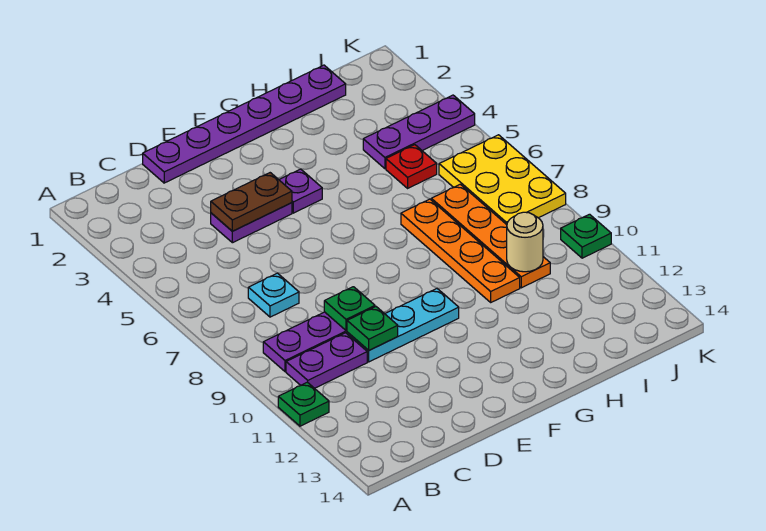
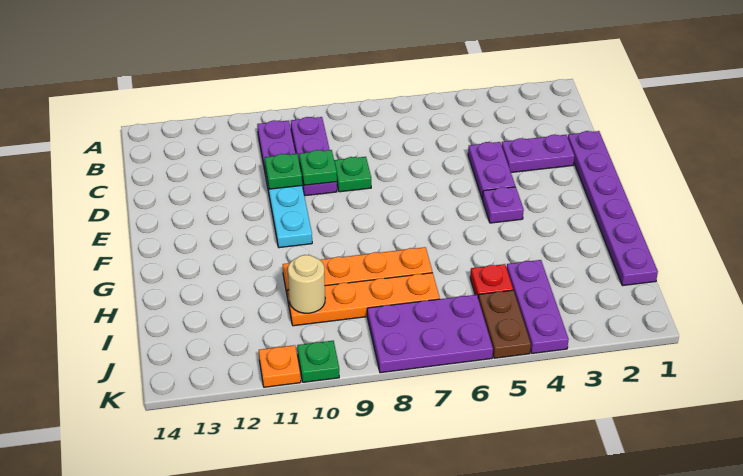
green 1x1 plate [278,382,329,426] -> green 1x1 plate moved to [334,157,371,192]
cyan 1x1 plate [248,273,299,317] -> none
none -> purple 1x2 plate [502,135,574,172]
brown 1x2 plate [211,173,292,231] -> brown 1x2 plate moved to [478,290,531,358]
yellow 2x3 plate [439,135,566,225] -> purple 2x3 plate [367,295,493,373]
none -> orange 1x1 plate [259,345,301,387]

